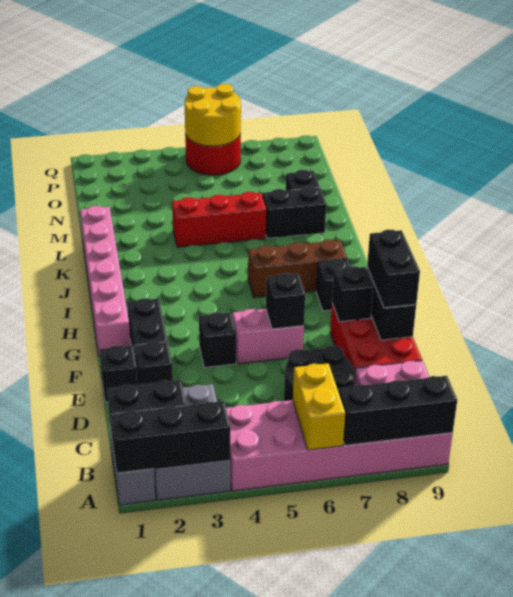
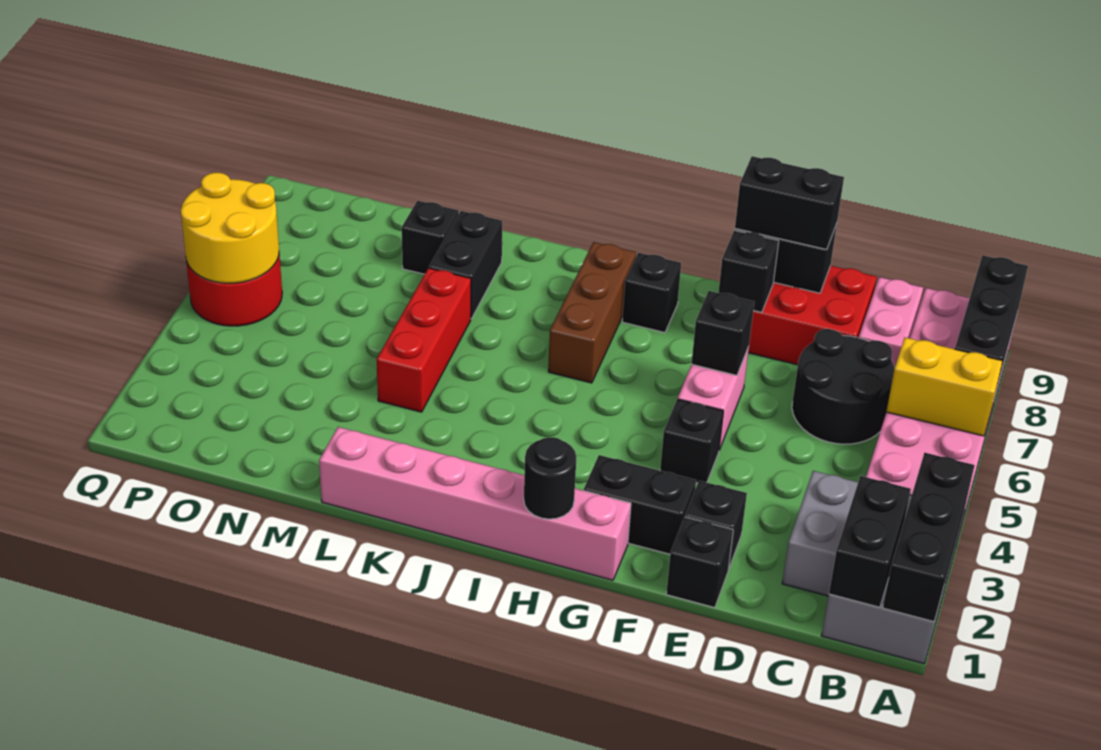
none -> black 1x1 round brick [524,437,576,519]

